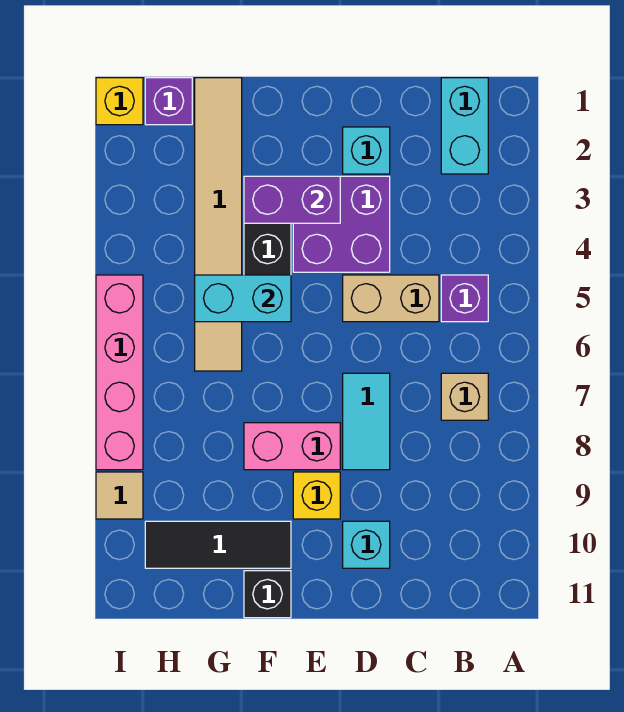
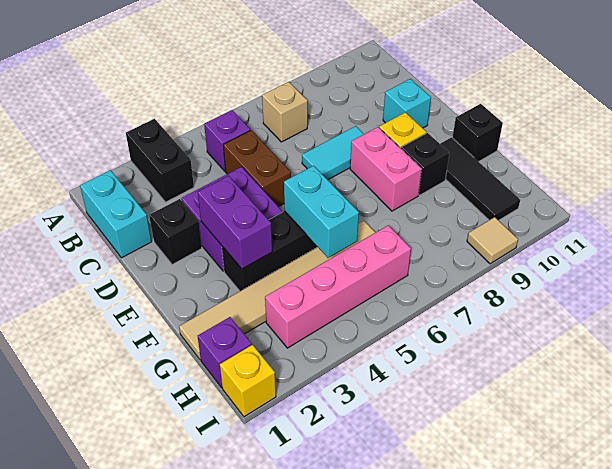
none -> black 1x2 brick [126,119,194,202]
cyan 1x2 brick [441,78,488,174] -> cyan 1x2 brick turned to [80,170,152,258]
tan 1x2 brick [343,275,439,322] -> brown 1x2 brick [223,130,291,207]
cyan 1x1 brick [343,127,390,174] -> black 1x1 brick [149,199,202,265]
none -> black 1x1 brick [401,133,449,195]
pink 1x4 brick [96,275,143,470] -> pink 1x4 brick moved to [265,225,411,348]

